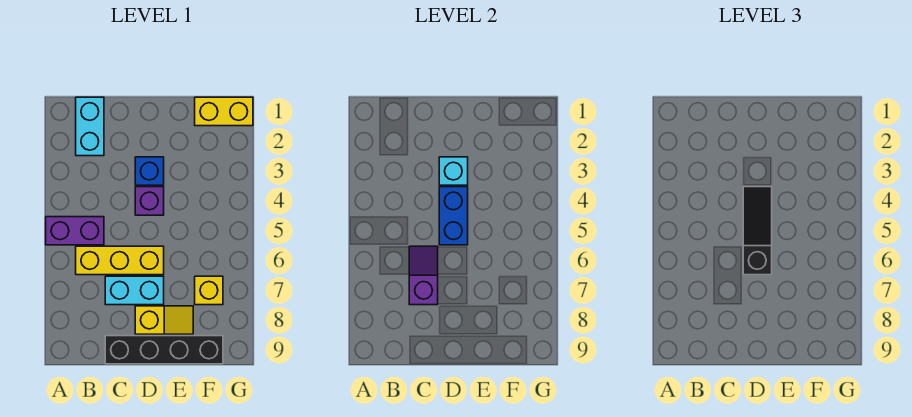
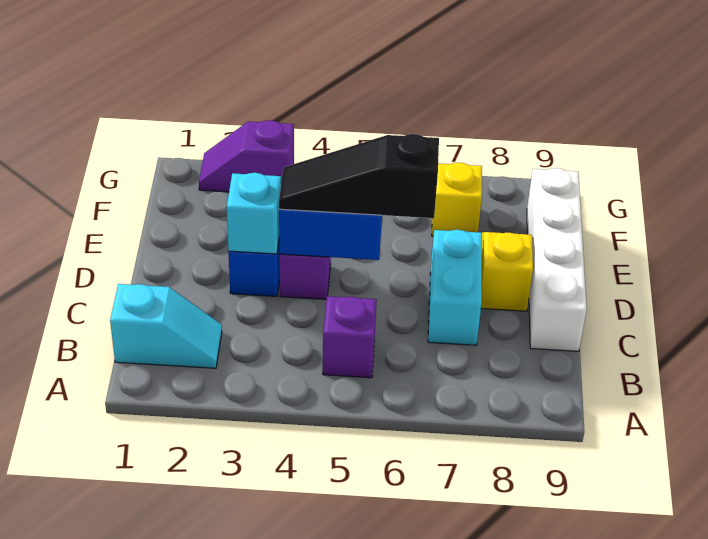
purple 1x2 brick [46,217,104,245] -> purple 1x1 brick [323,296,377,378]
cyan 1x2 brick [76,97,104,156] -> cyan 1x2 slope [110,284,222,368]
yellow 1x3 brick [76,246,164,275] -> none
purple 1x2 slope [409,246,438,305] -> purple 1x2 slope moved to [199,120,294,192]
black 1x4 brick [105,336,223,364] -> white 1x4 brick [527,168,587,351]
yellow 1x2 brick [195,97,253,126] -> none

